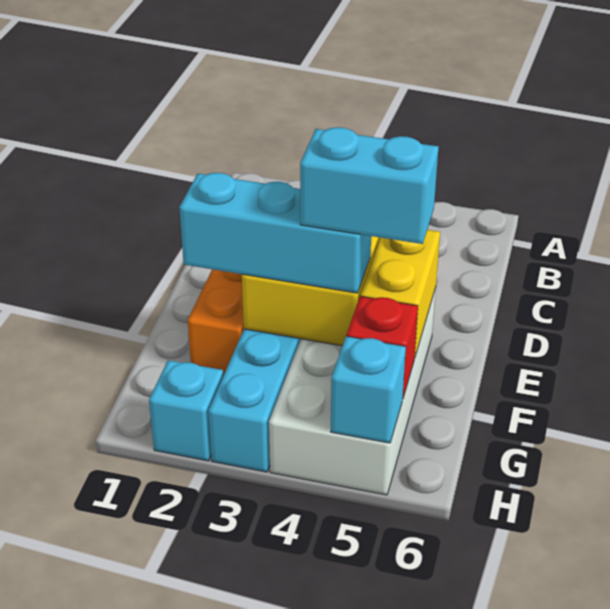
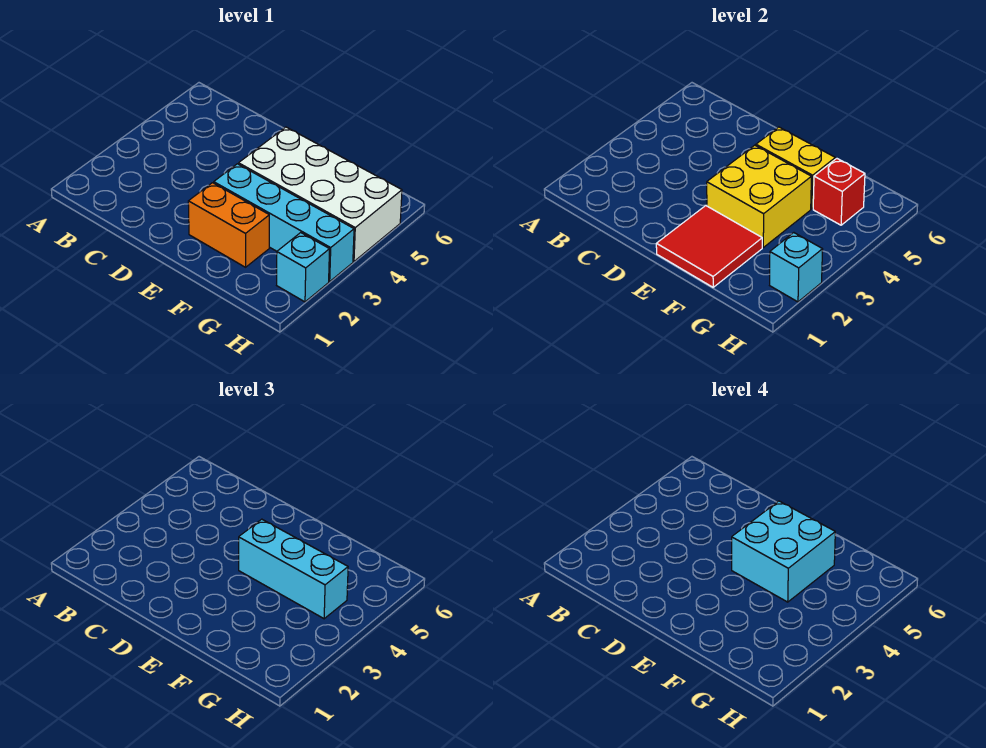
none -> red 2x2 tile [656,206,762,287]
cyan 1x3 brick [179,173,371,293] -> cyan 1x3 brick turned to [239,519,348,619]
cyan 1x2 brick [300,127,439,244] -> cyan 2x2 brick [732,501,835,602]
cyan 1x1 brick [331,336,406,443] -> cyan 1x1 brick moved to [770,233,823,302]

